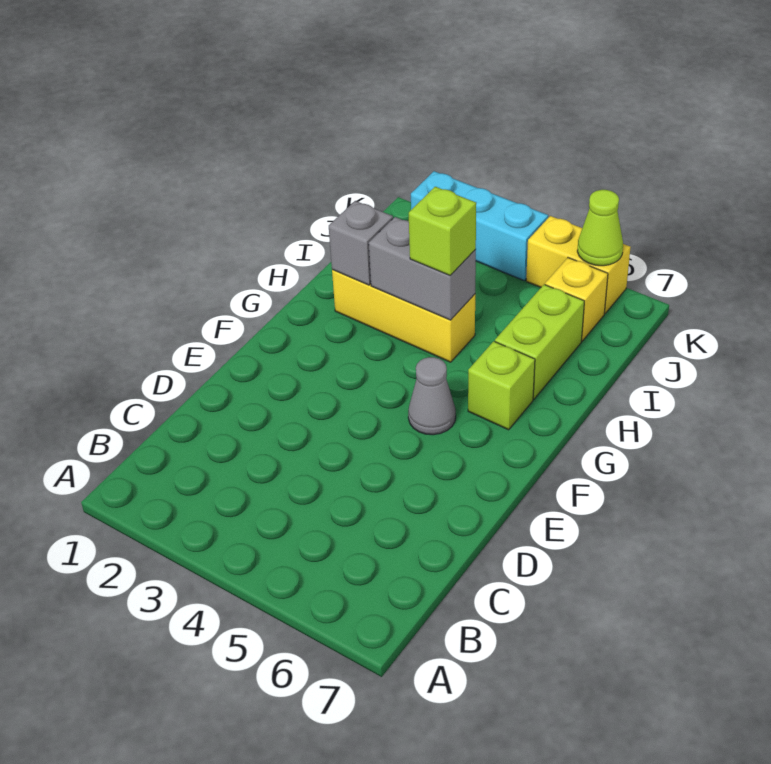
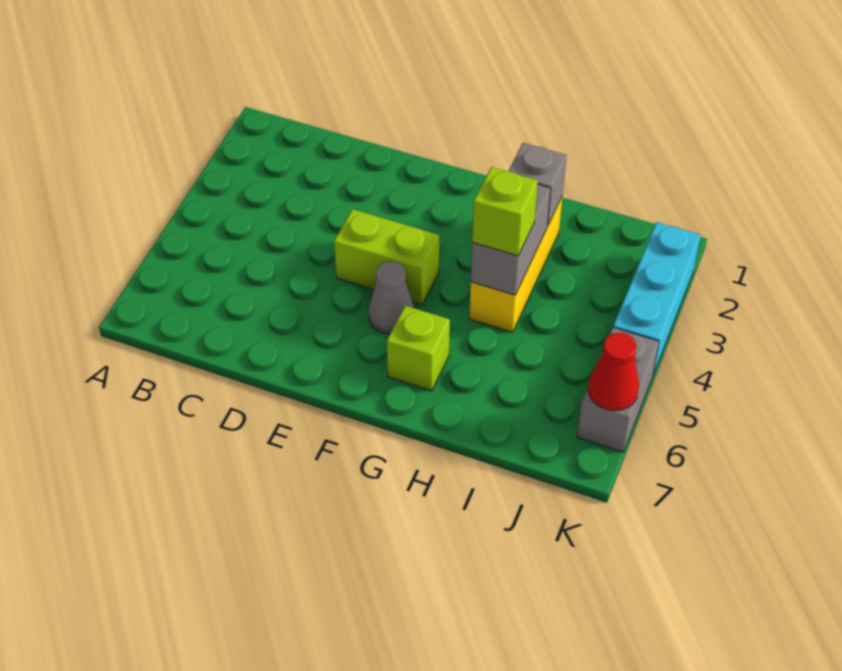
lime 1x2 brick [495,285,584,399] -> lime 1x2 brick moved to [334,209,439,304]
yellow 1x1 brick [545,258,608,341] -> none
yellow 1x2 brick [526,216,631,314] -> grey 1x2 brick [577,327,659,452]
lime 1x1 cone [577,190,623,266] -> red 1x1 cone [588,333,639,411]

